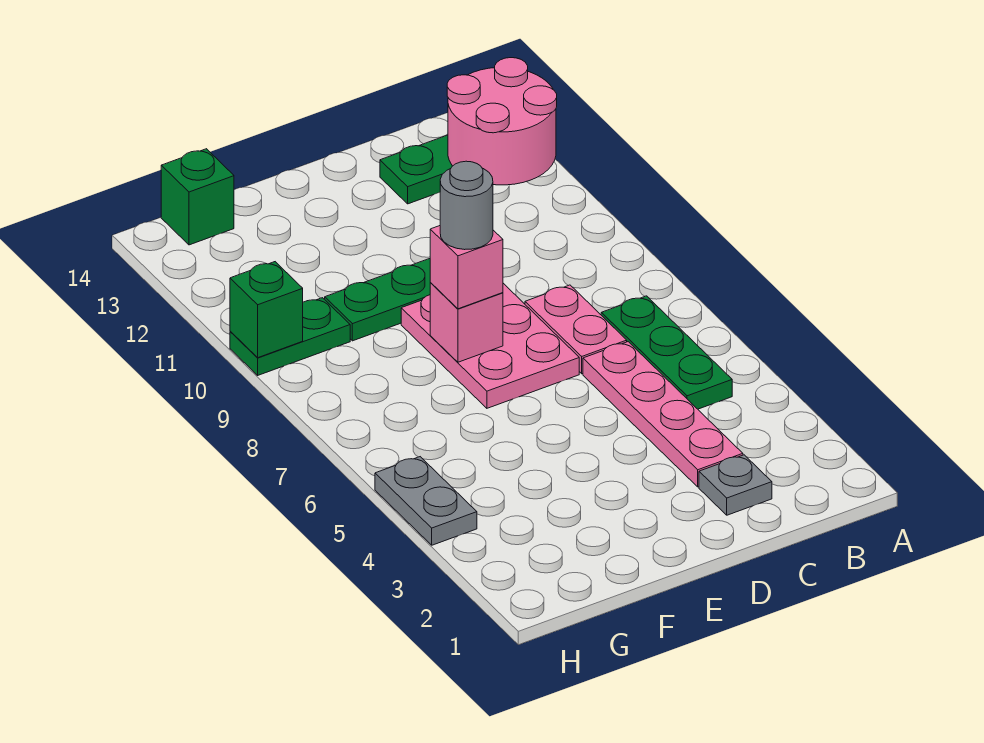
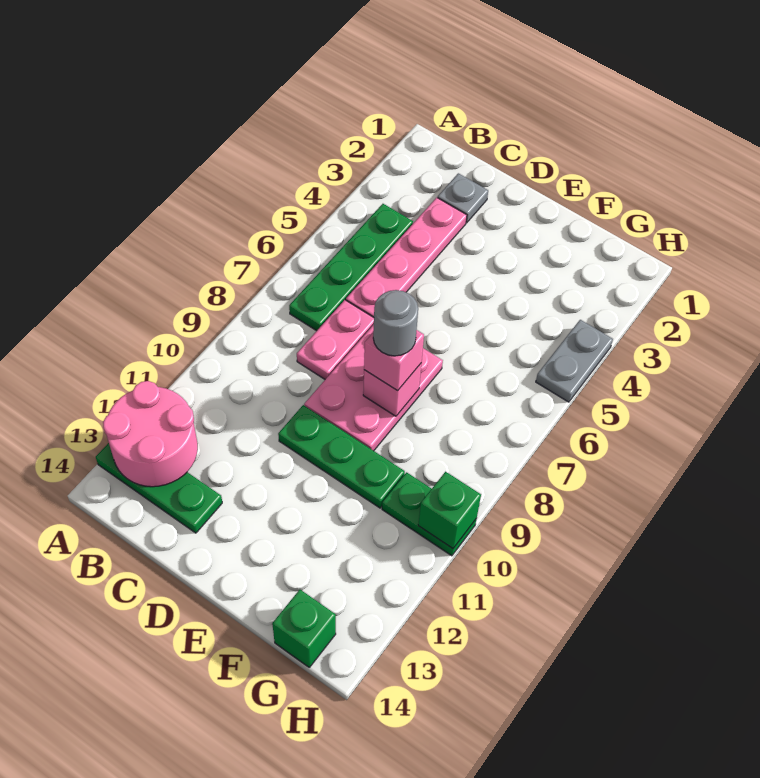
green 1x3 plate [601,296,732,409] -> green 1x4 plate [289,204,413,331]

